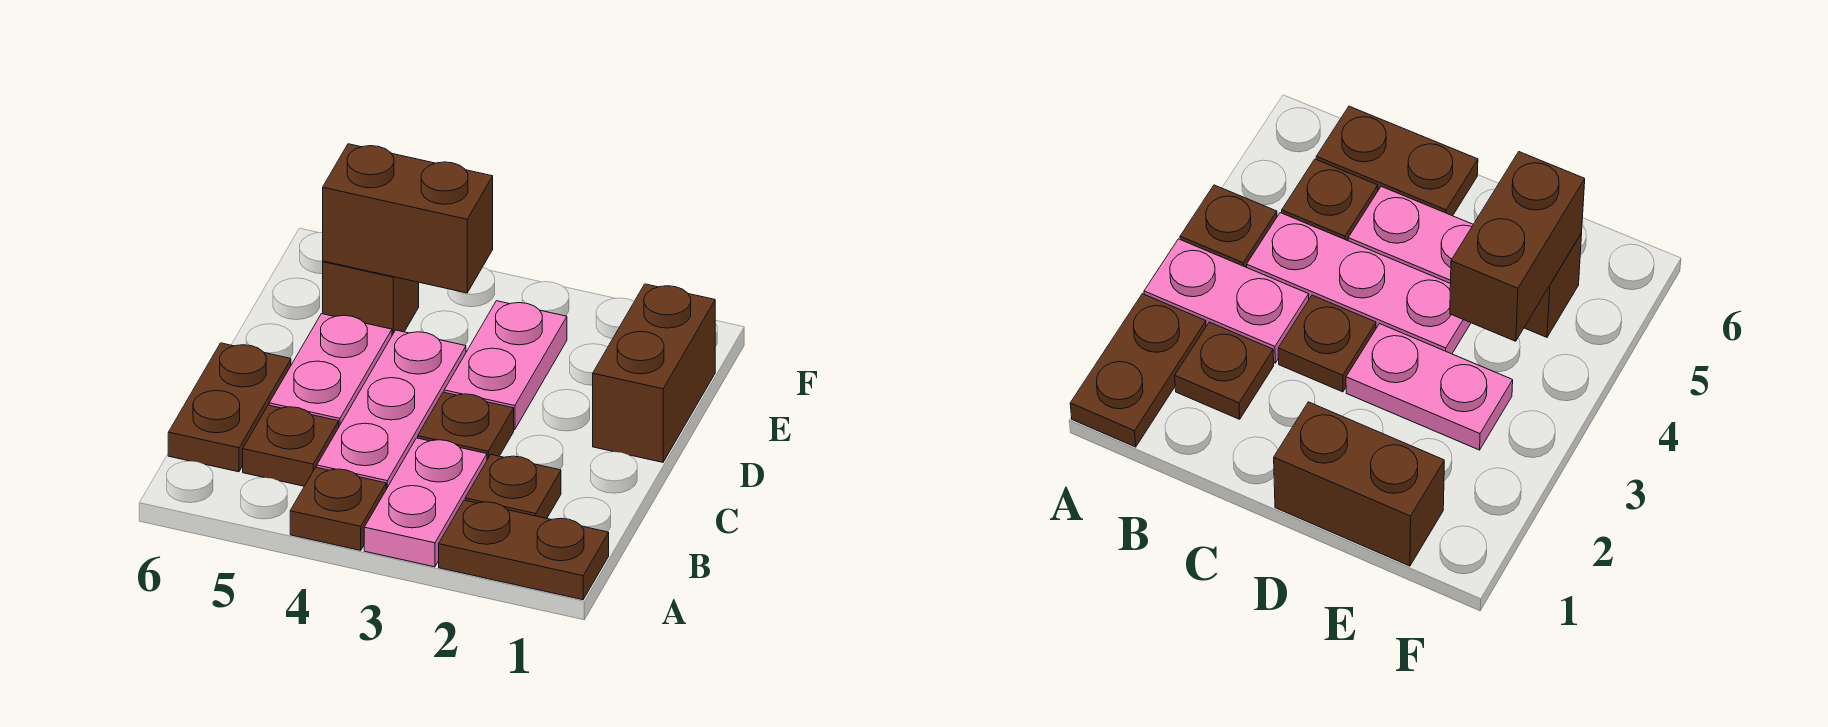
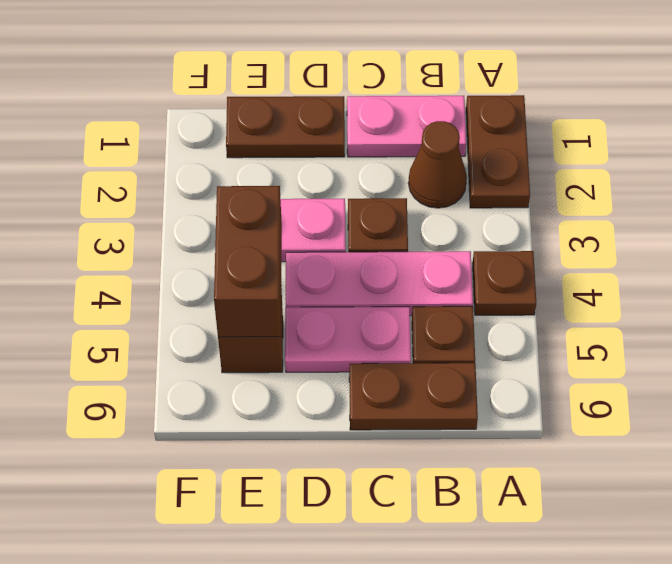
pink 1x2 plate [364,438,487,567] -> pink 1x2 plate moved to [347,96,466,157]
brown 1x1 plate [465,455,561,518] -> brown 1x1 cone [408,121,467,208]
brown 1x2 brick [593,284,715,462] -> brown 1x2 plate [226,96,345,158]

